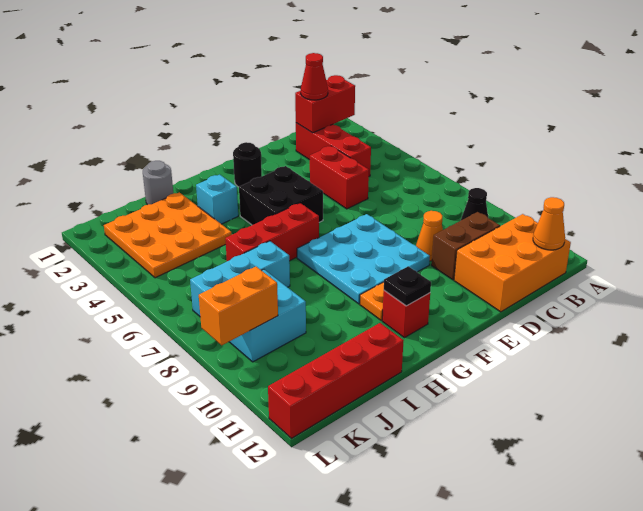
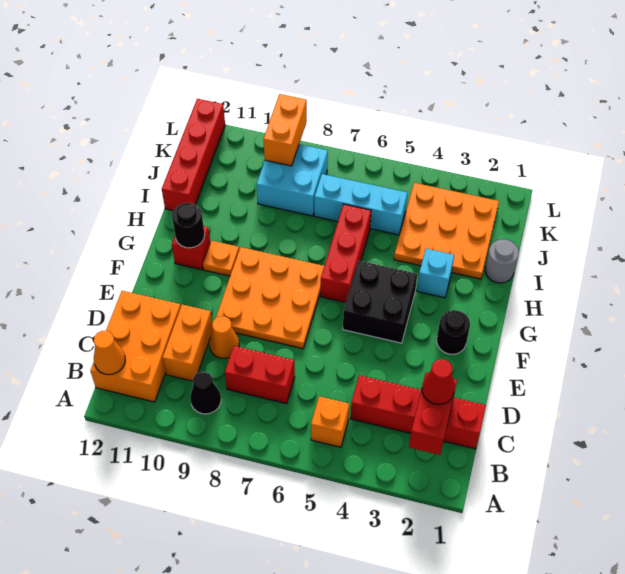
none -> orange 1x1 brick [311,396,349,447]
red 1x3 brick [296,123,371,176] -> red 1x4 brick [350,375,486,449]
brown 1x2 brick [431,212,500,280] -> orange 1x2 brick [163,304,213,381]
red 1x2 brick [310,146,369,209] -> red 1x2 brick moved to [225,346,295,404]
cyan 3x3 plate [297,214,430,304] -> orange 3x3 plate [216,247,324,349]
black 1x1 plate [384,266,431,306] -> black 1x1 round brick [172,203,205,248]
cyan 1x3 brick [190,241,290,316] -> cyan 1x3 brick turned to [314,174,407,235]

